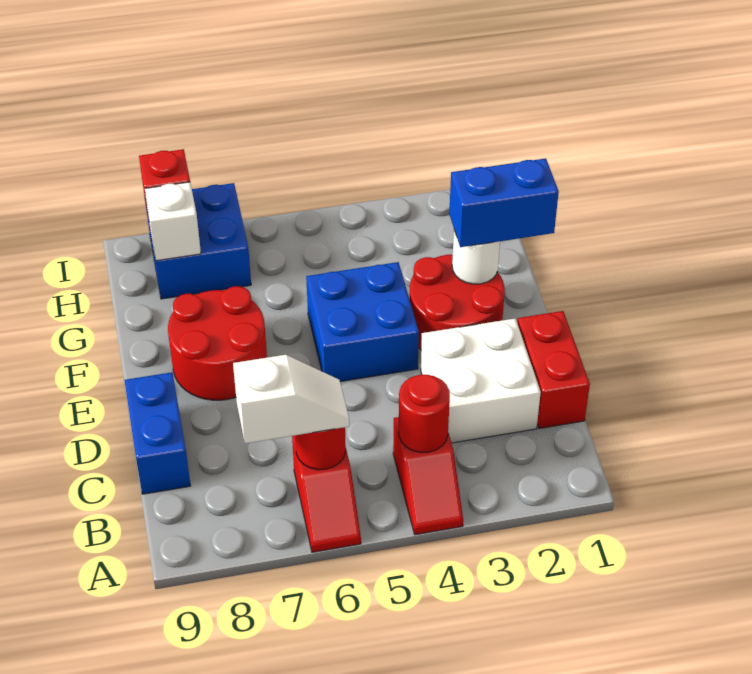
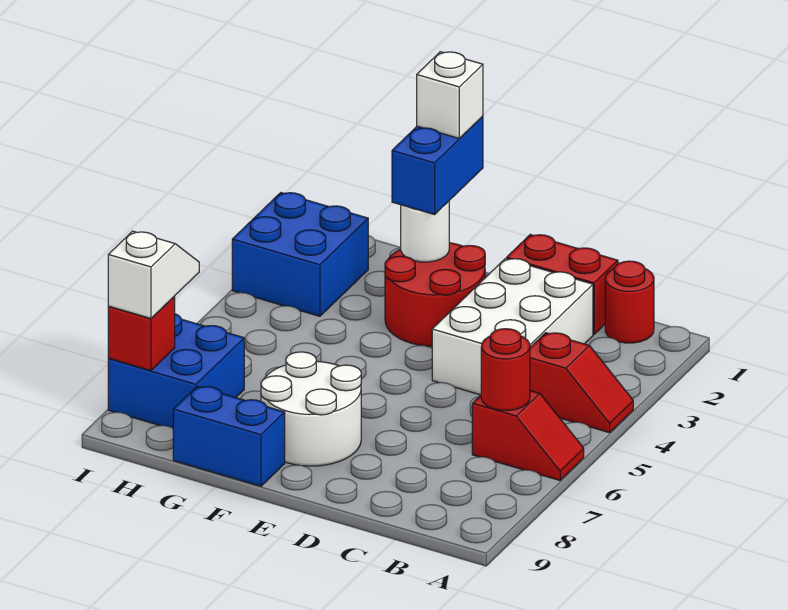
red 1x1 round brick [399,375,450,452] -> red 1x1 round brick moved to [605,261,654,343]
white 1x2 slope [233,355,349,443] -> white 1x2 slope moved to [108,231,199,318]
white 2x2 brick [421,318,541,443] -> white 2x3 brick [432,259,593,395]
blue 1x2 brick [125,372,191,494] -> blue 1x2 brick moved to [173,386,285,486]
blue 2x2 brick [306,262,419,382] -> blue 2x2 brick moved to [232,193,368,316]
red 2x2 round brick [168,286,267,400] -> white 2x2 round brick [261,352,361,466]
white 1x1 brick [145,182,201,261] -> white 1x1 brick moved to [417,52,483,139]

